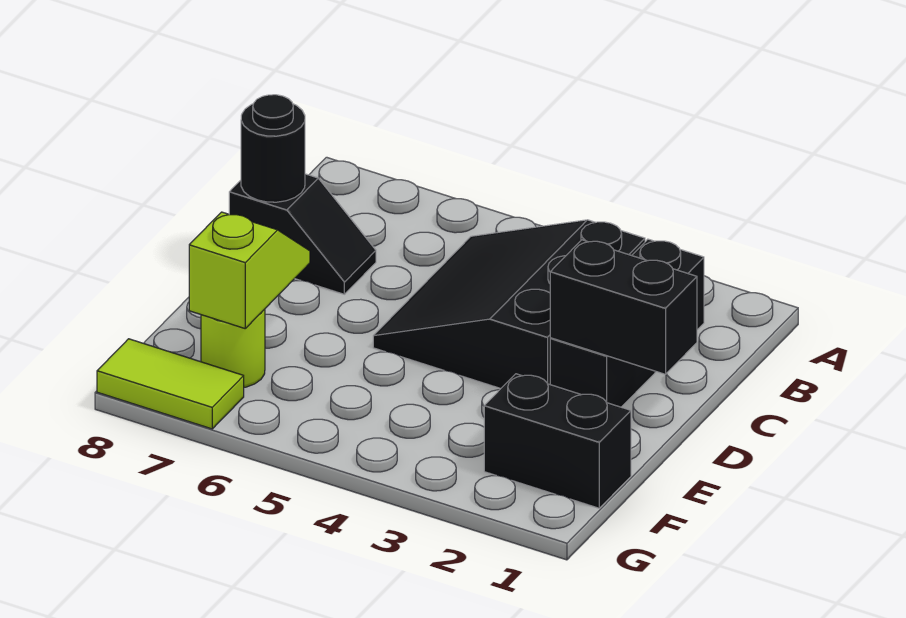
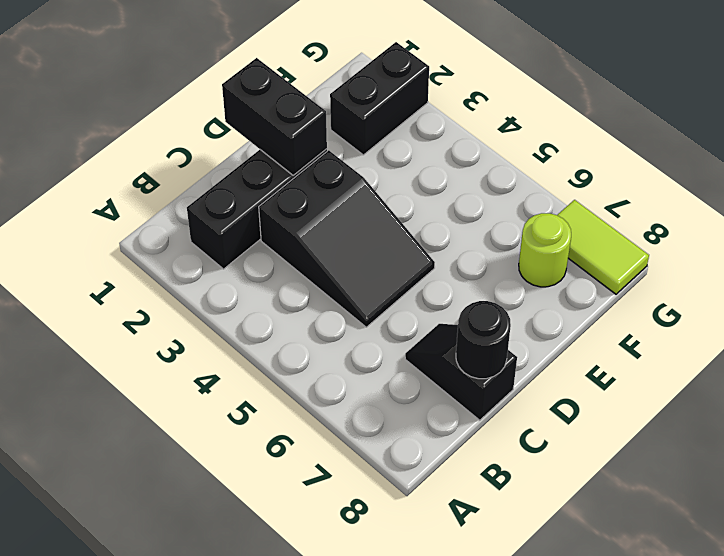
black 3x3 slope [373,220,645,389] -> black 2x3 slope [259,150,435,327]
lime 1x2 slope [189,212,310,328] -> none
black 1x2 brick [484,374,631,508] -> black 1x2 brick turned to [330,42,429,155]

